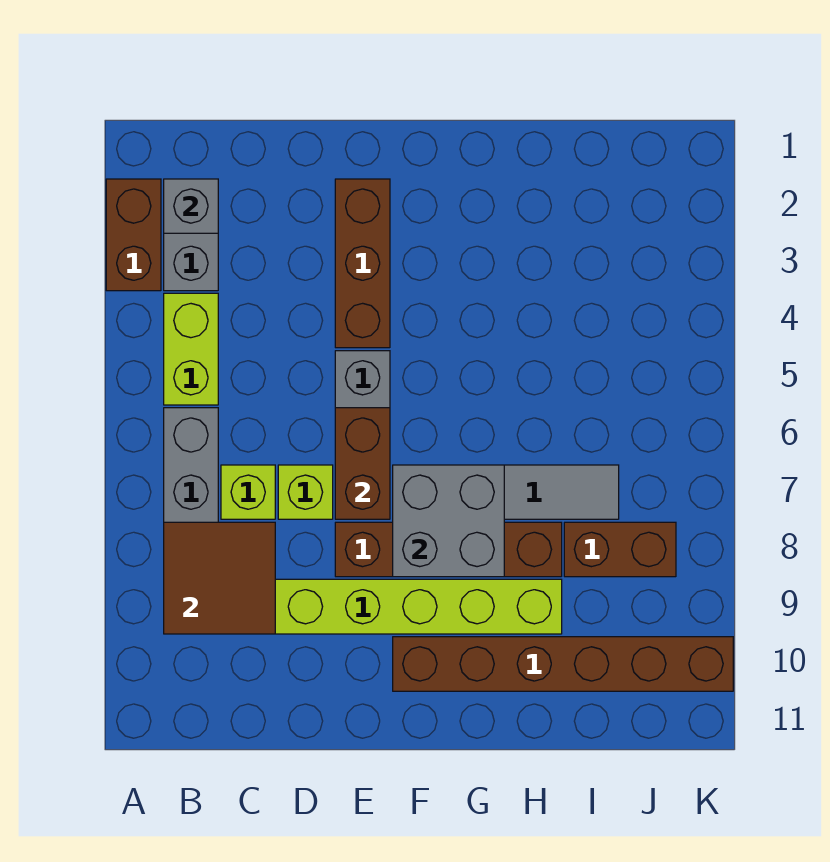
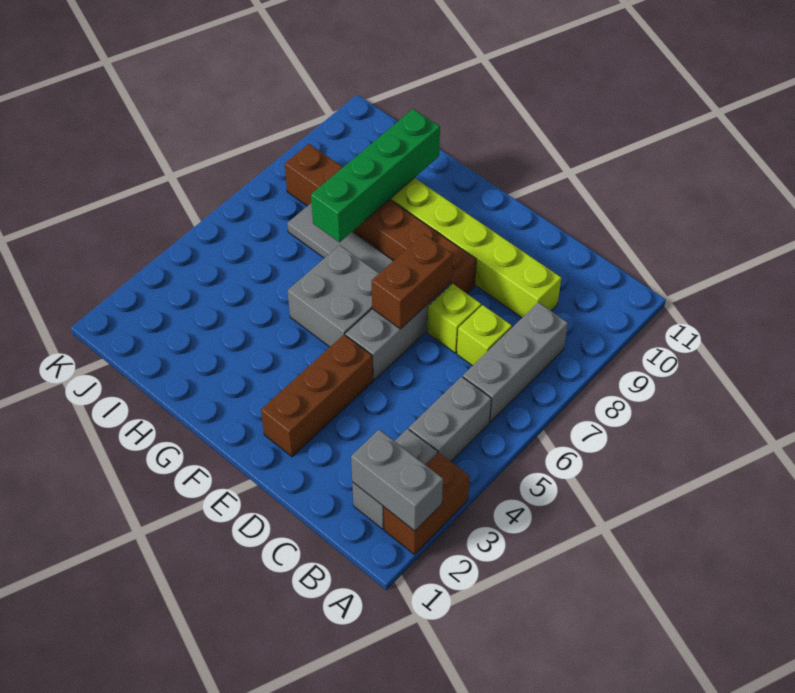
grey 1x1 brick [164,179,218,233] -> grey 1x2 brick [351,430,443,531]
lime 1x2 brick [164,293,218,405] -> grey 1x2 brick [409,377,491,461]
brown 2x2 tile [164,522,275,634] -> none
grey 2x2 brick [393,465,504,577] -> grey 2x2 brick moved to [288,245,379,347]
brown 1x6 brick [393,637,733,691] -> none
none -> green 1x4 brick [311,109,440,242]

